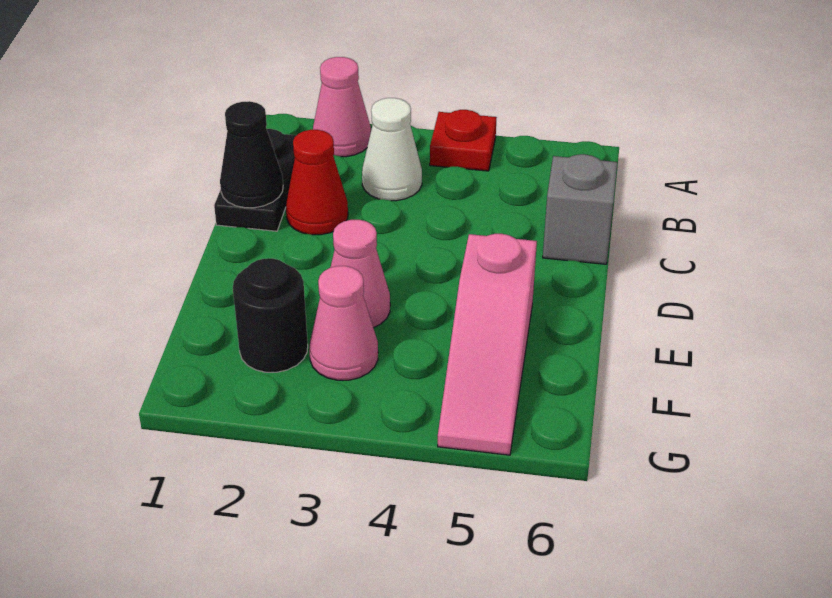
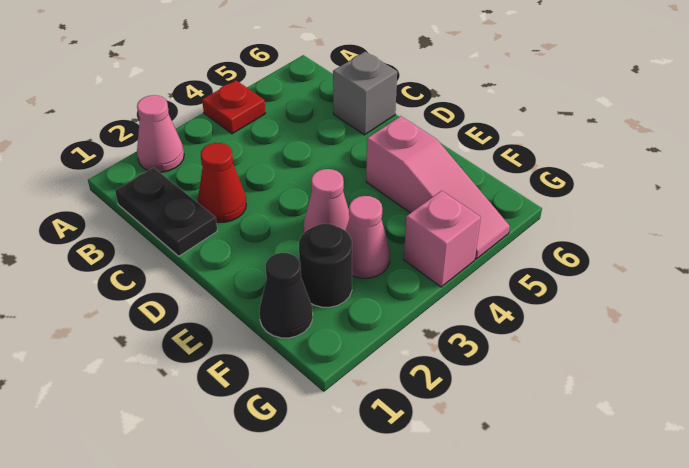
white 1x1 cone [362,98,422,201] -> none
black 1x1 cone [220,101,283,208] -> black 1x1 cone moved to [259,253,313,338]
none -> pink 1x1 brick [404,191,481,287]

